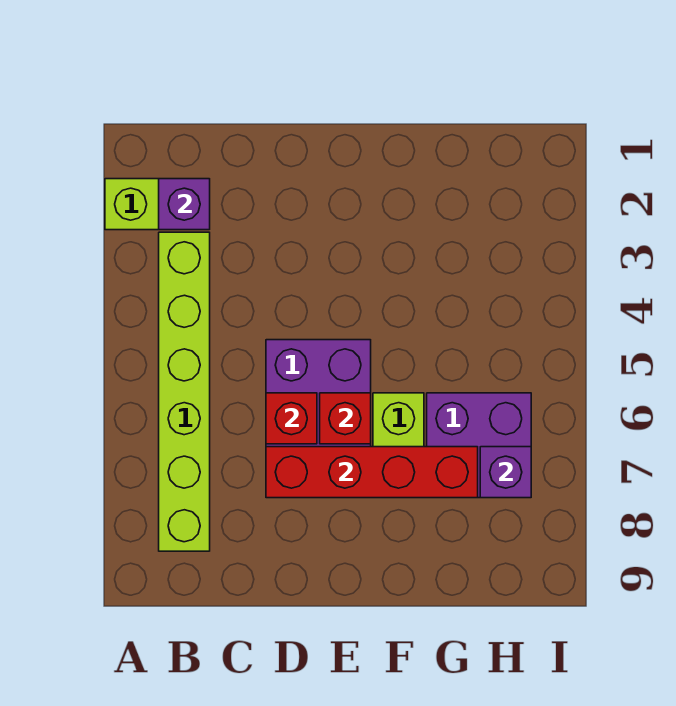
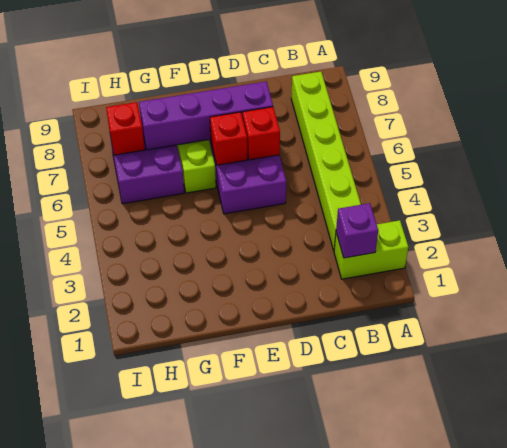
red 1x4 brick [266,447,478,498] -> purple 1x4 brick [139,82,273,150]
purple 1x1 brick [480,447,531,498] -> red 1x1 brick [106,102,145,155]

